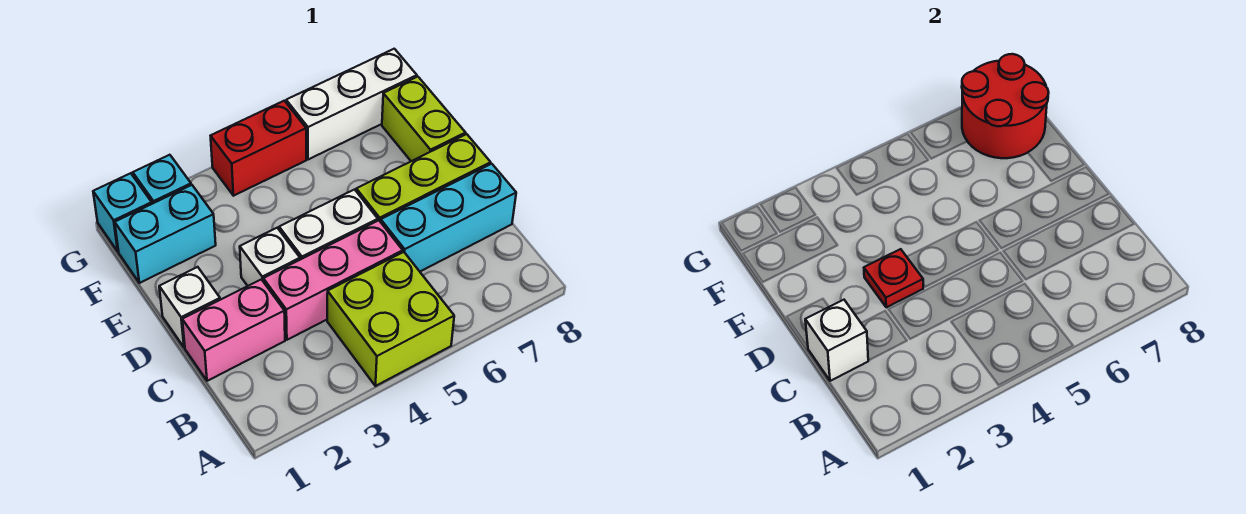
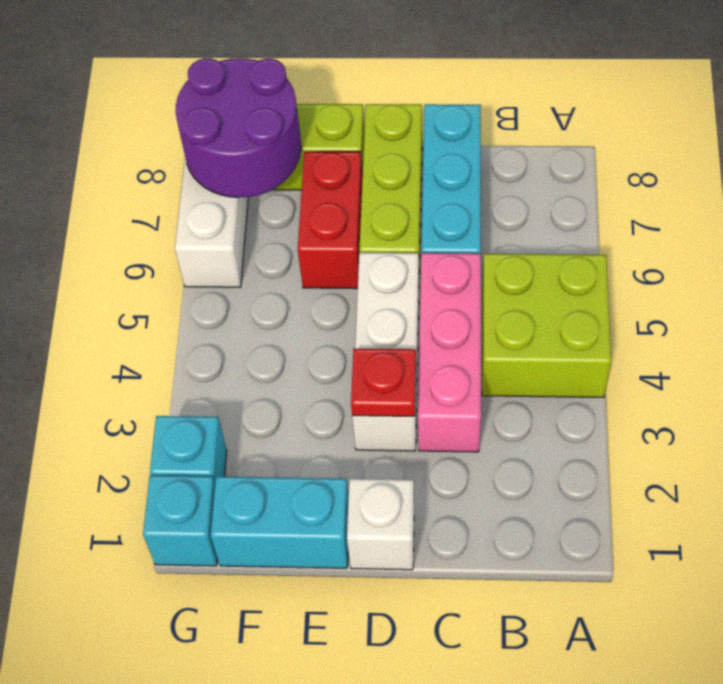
pink 1x2 brick [182,279,285,381] -> none
white 1x1 brick [805,300,869,381] -> none
cyan 1x2 brick [115,185,216,283] -> cyan 1x2 brick turned to [211,477,349,568]
red 2x2 round brick [962,54,1049,158] -> purple 2x2 round brick [176,58,301,198]
red 1x2 brick [211,101,306,196] -> red 1x2 brick moved to [298,152,363,289]

